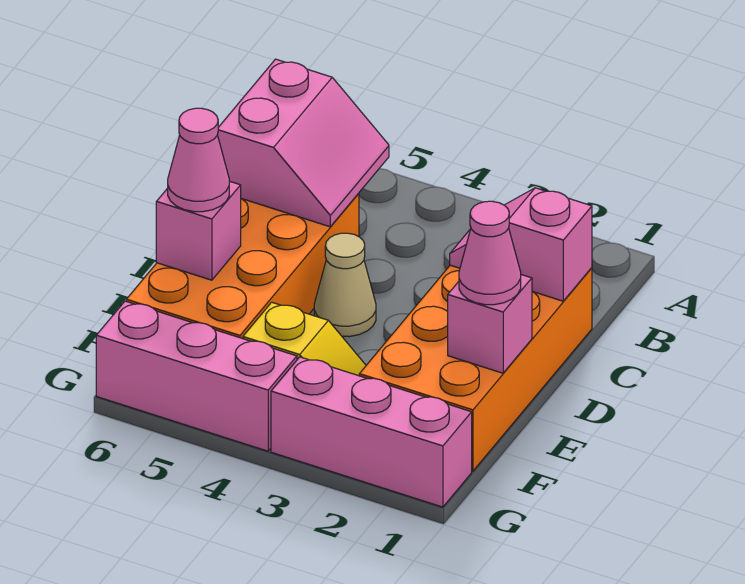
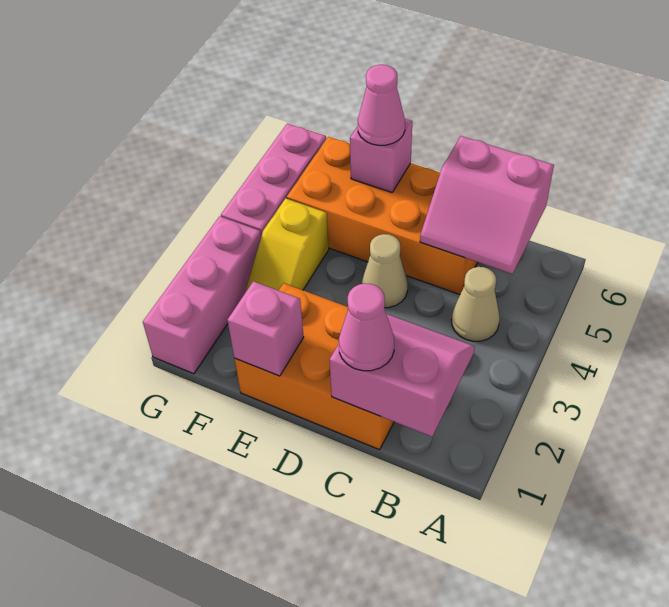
none -> tan 1x1 cone [451,267,500,341]
orange 2x4 brick [359,265,592,471] -> orange 2x3 brick [234,283,394,450]
pink 1x2 slope [450,188,592,301] -> pink 2x2 slope [329,314,475,437]
pink 1x1 cone [459,201,521,305] -> pink 1x1 cone moved to [339,283,394,371]

